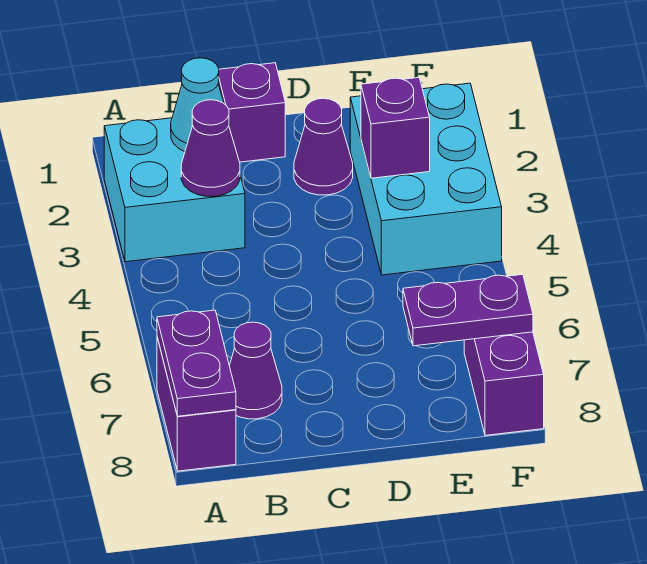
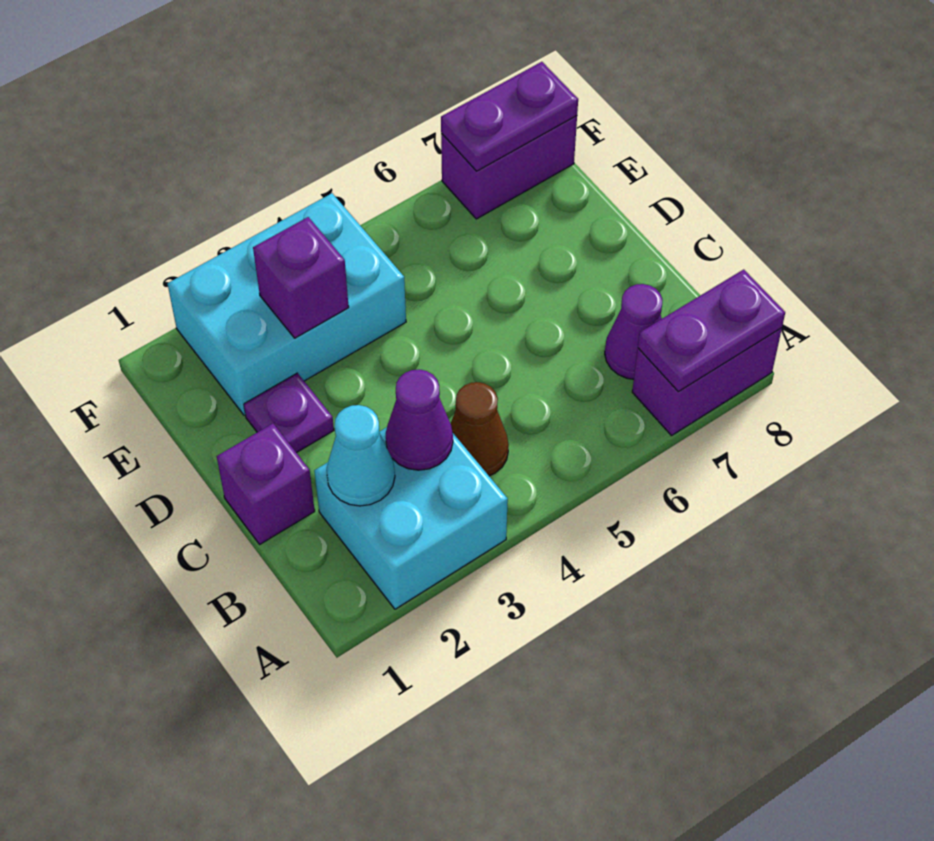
none -> brown 1x1 cone [451,382,509,476]
purple 1x1 cone [294,98,353,195] -> purple 1x1 plate [244,373,334,453]
purple 1x2 plate [403,274,533,346] -> purple 1x2 plate turned to [441,62,578,171]

